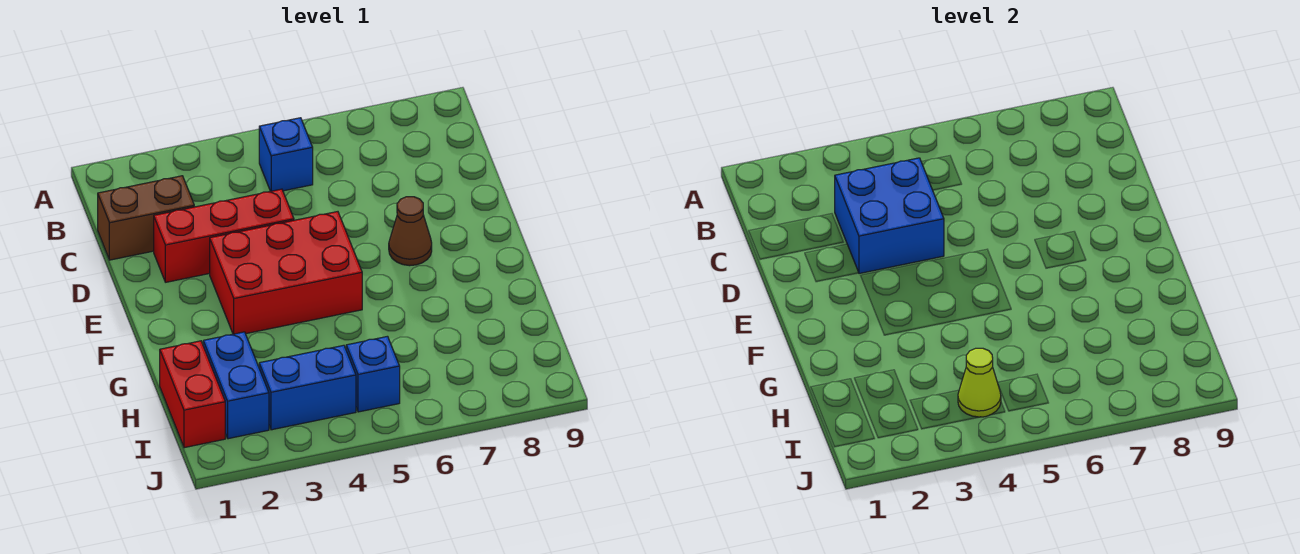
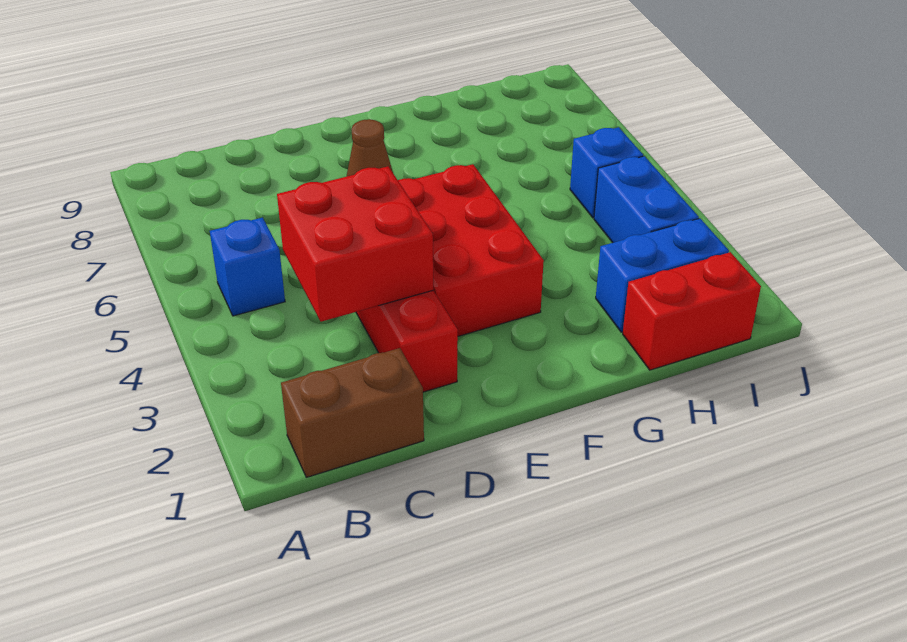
brown 1x2 brick [98,176,194,260] -> brown 1x2 brick turned to [281,348,424,477]
blue 2x2 brick [835,158,944,274] -> red 2x2 brick [277,166,434,322]
lime 1x1 cone [958,348,1001,417] -> none

